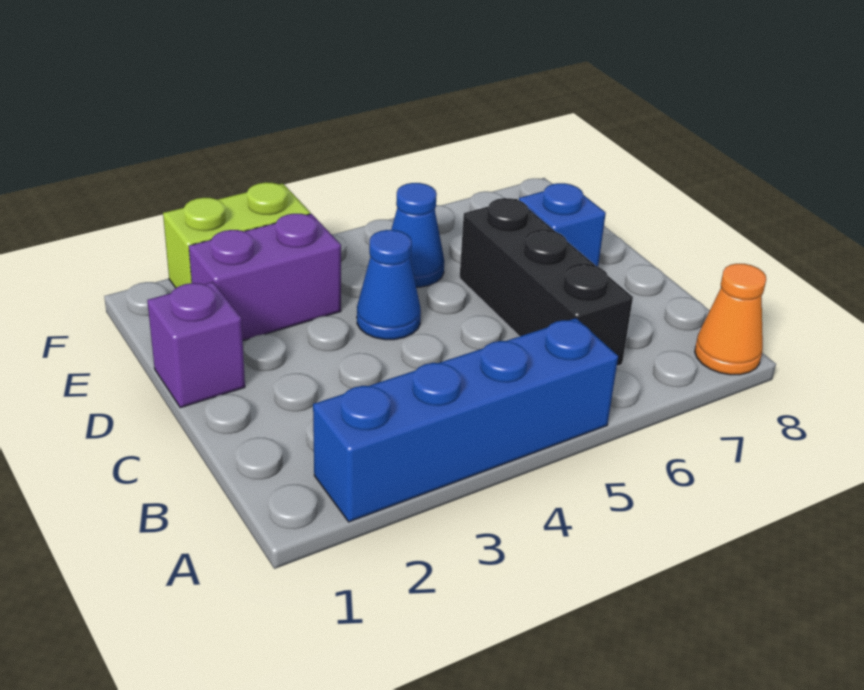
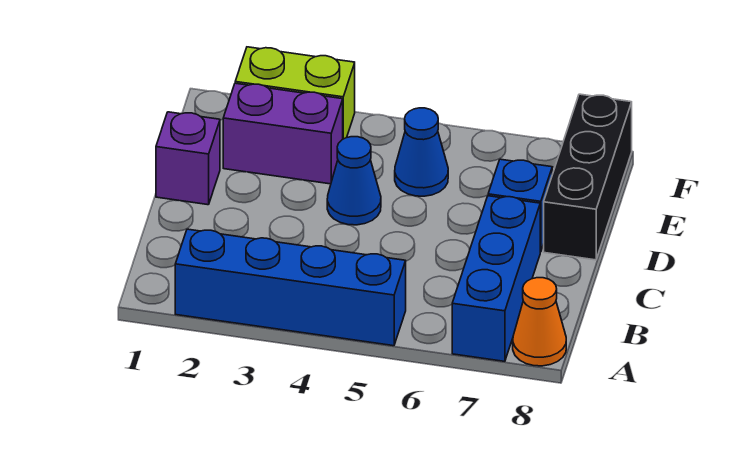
none -> blue 1x3 brick [452,196,540,361]
black 1x3 brick [460,198,633,366] -> black 1x3 brick moved to [544,94,632,260]

